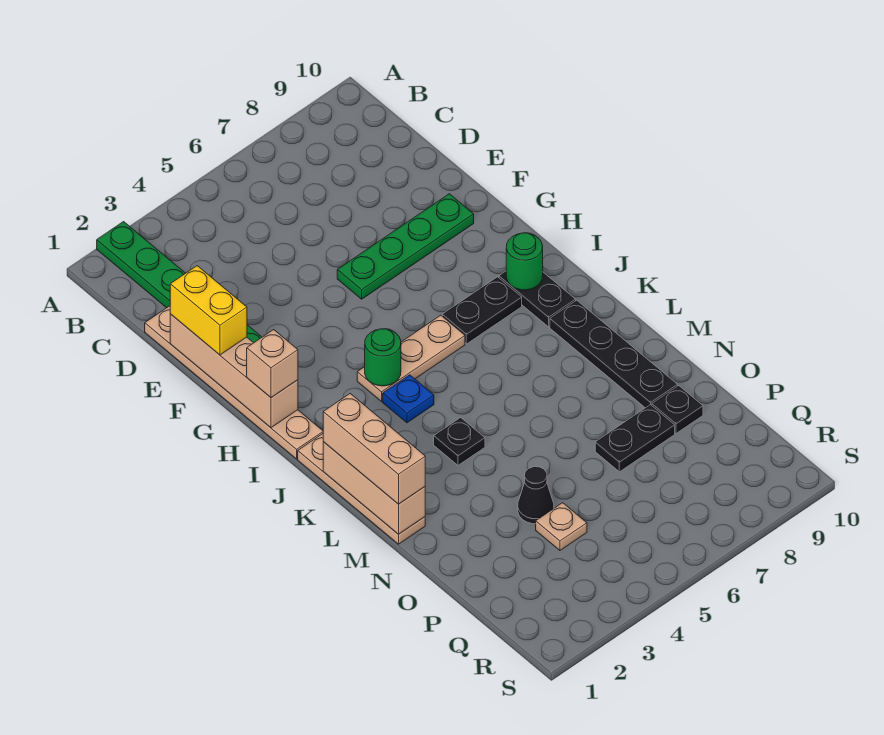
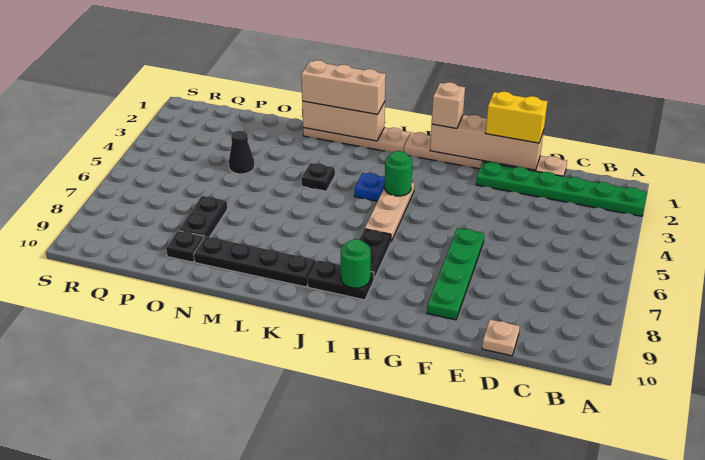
tan 1x1 plate [536,503,587,550] -> tan 1x1 plate moved to [482,319,520,356]

